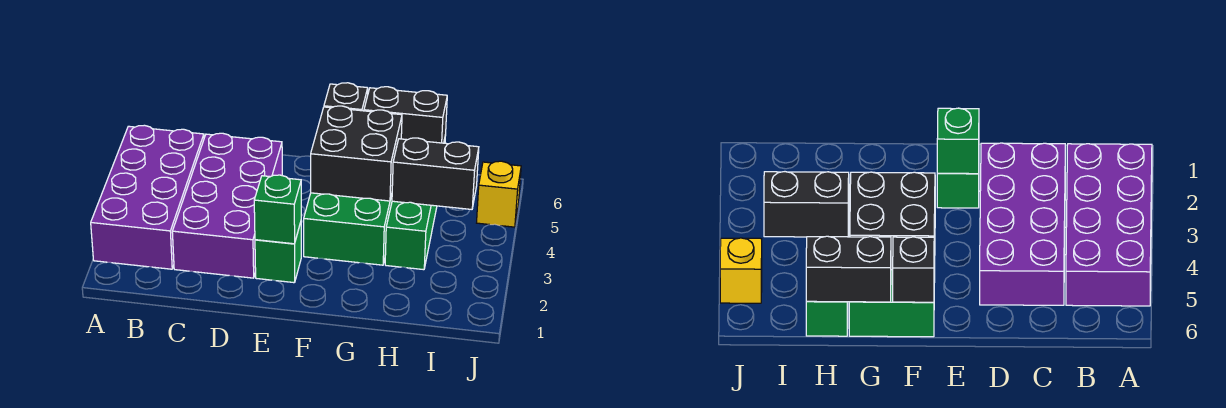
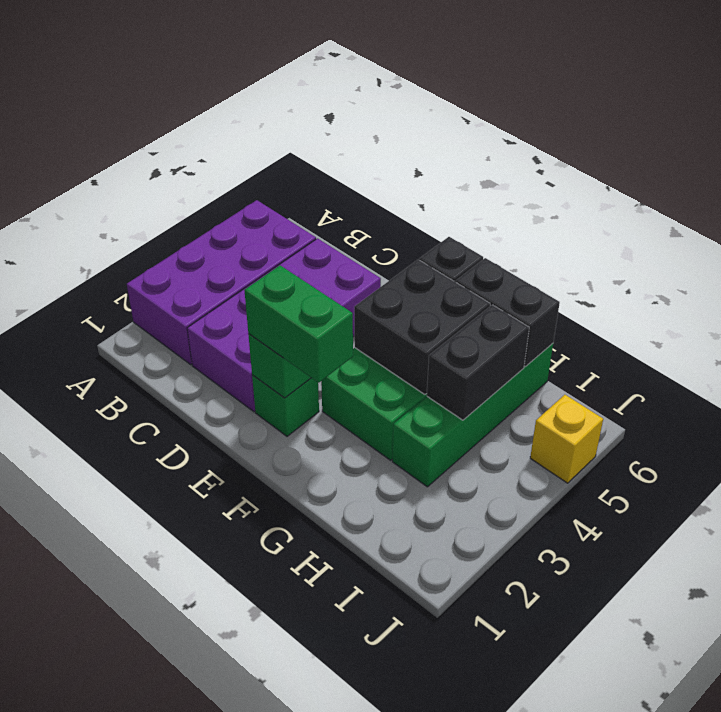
none -> green 1x2 brick [244,266,353,383]
black 1x2 brick [392,138,479,209] -> black 1x2 brick turned to [427,305,529,420]

